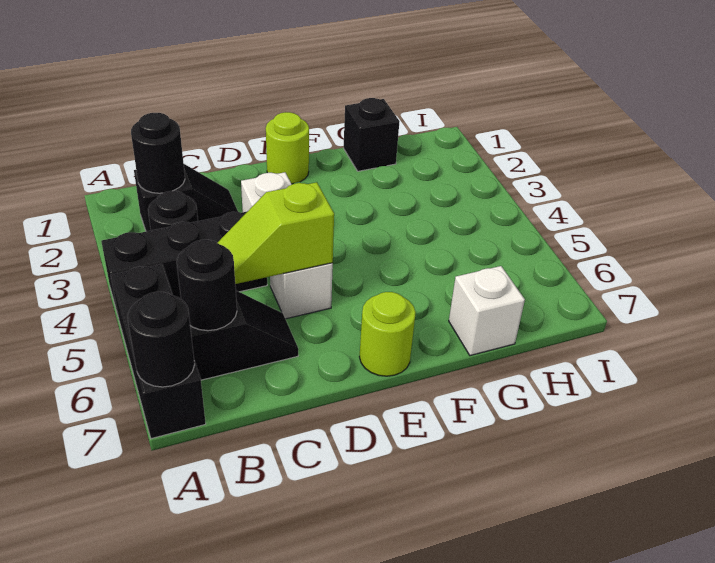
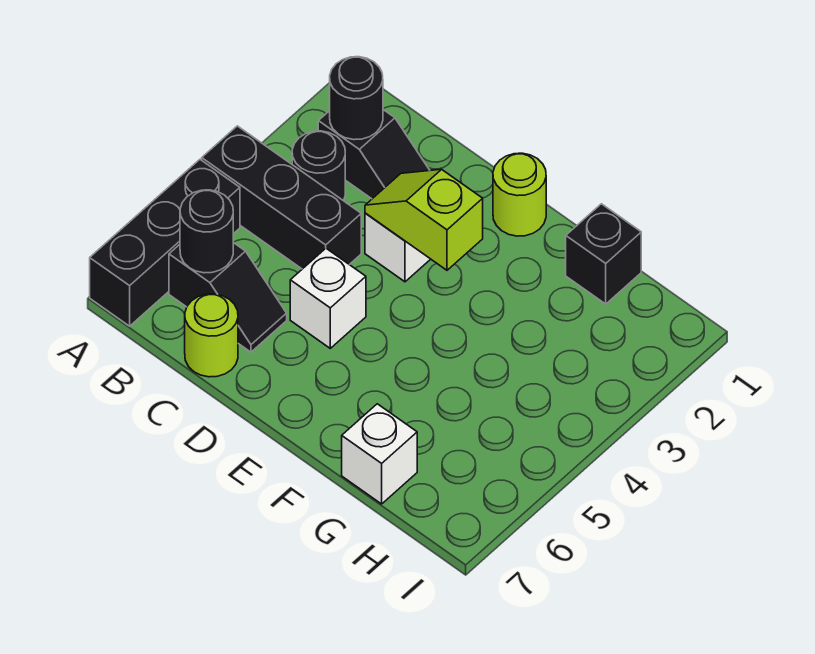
black 1x1 round brick [128,292,195,387] -> none
lime 1x2 slope [218,182,334,284] -> lime 1x2 slope moved to [365,169,483,270]
lime 1x1 round brick [359,292,416,376] -> lime 1x1 round brick moved to [185,294,238,377]

